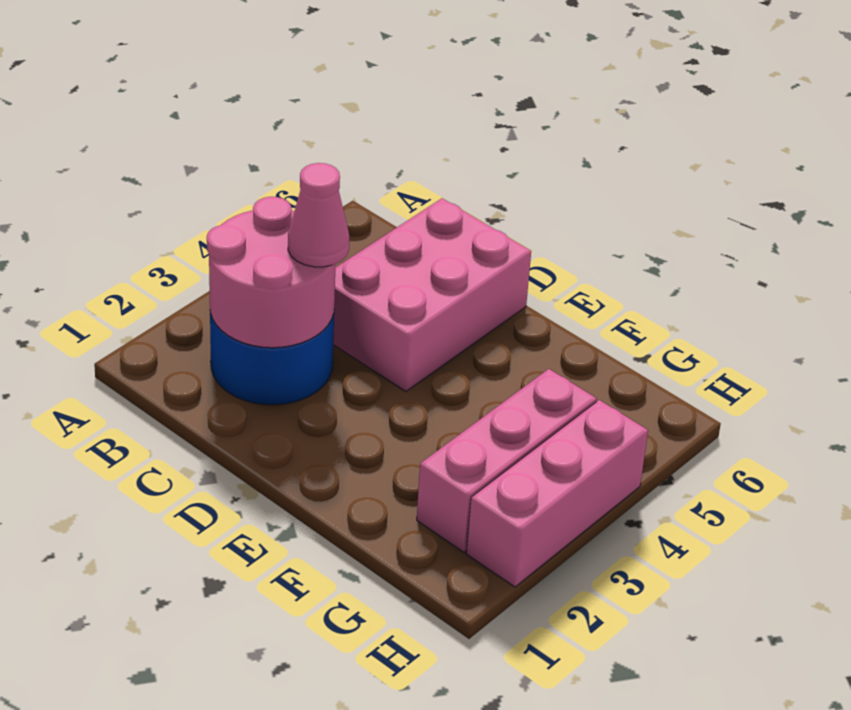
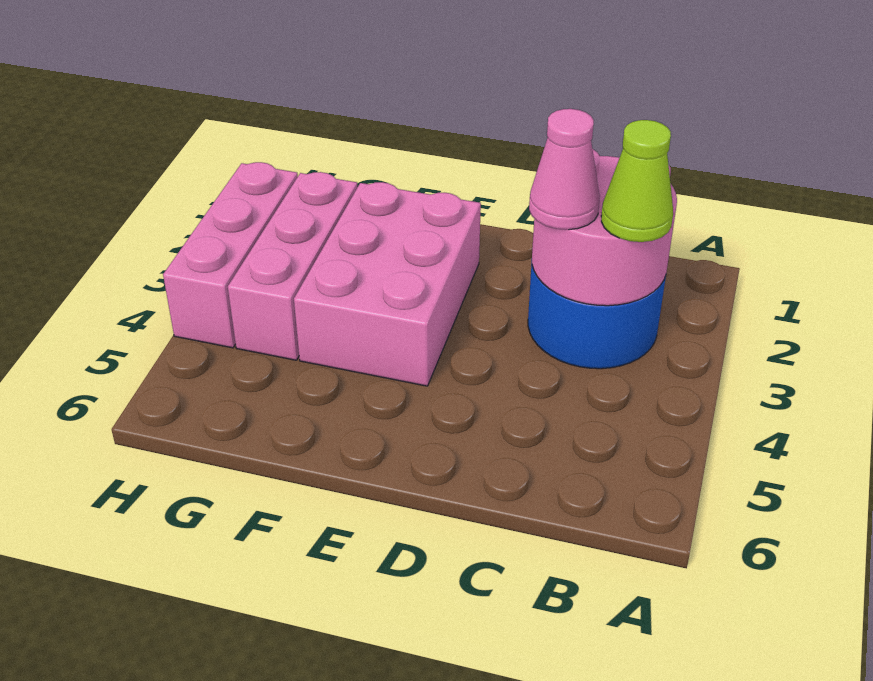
none -> lime 1x1 cone [601,120,673,242]
pink 2x3 brick [333,198,531,391] -> pink 2x3 brick moved to [294,182,481,386]

